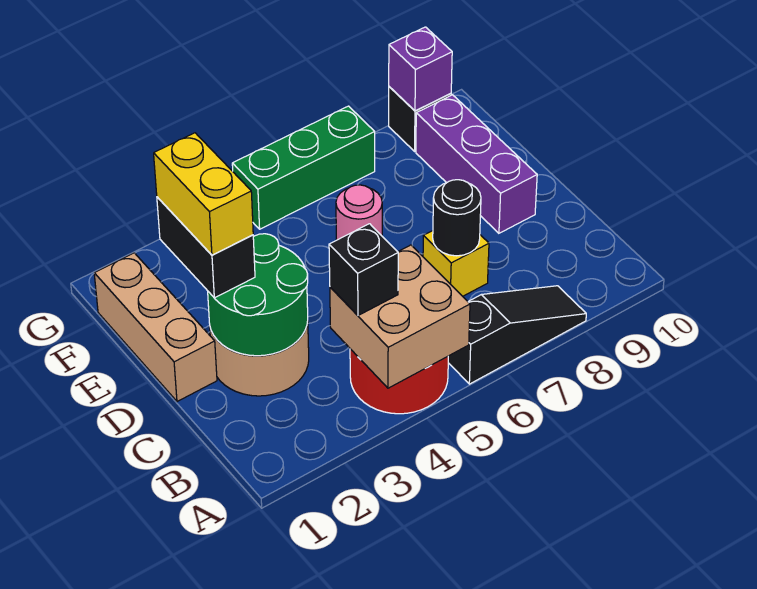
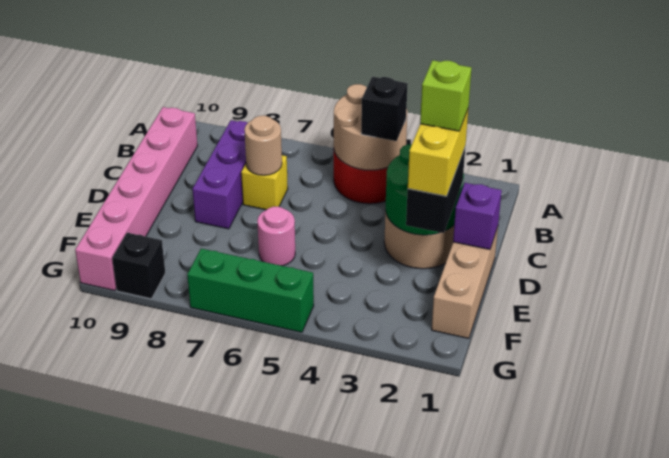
tan 2x2 brick [330,245,470,388] -> tan 2x2 round brick [334,84,407,170]
black 1x3 slope [448,286,586,384] -> none
none -> pink 1x6 brick [75,107,197,291]
black 1x1 round brick [433,180,481,256] -> tan 1x1 round brick [244,116,282,175]
none -> lime 1x1 brick [420,60,472,131]
purple 1x3 brick [416,95,537,233] -> purple 1x3 brick moved to [193,120,248,229]
purple 1x1 brick [389,27,452,111] -> purple 1x1 brick moved to [453,183,502,249]

